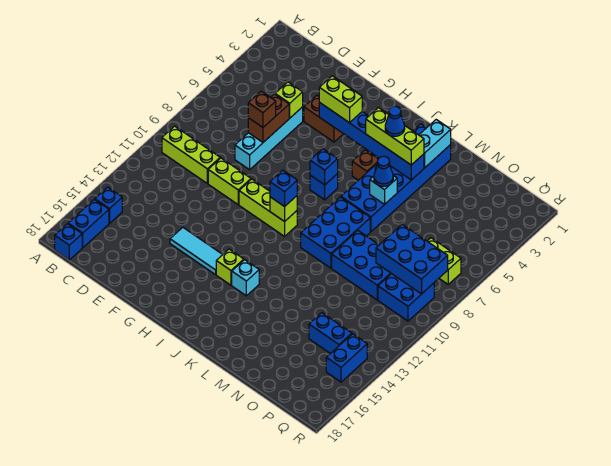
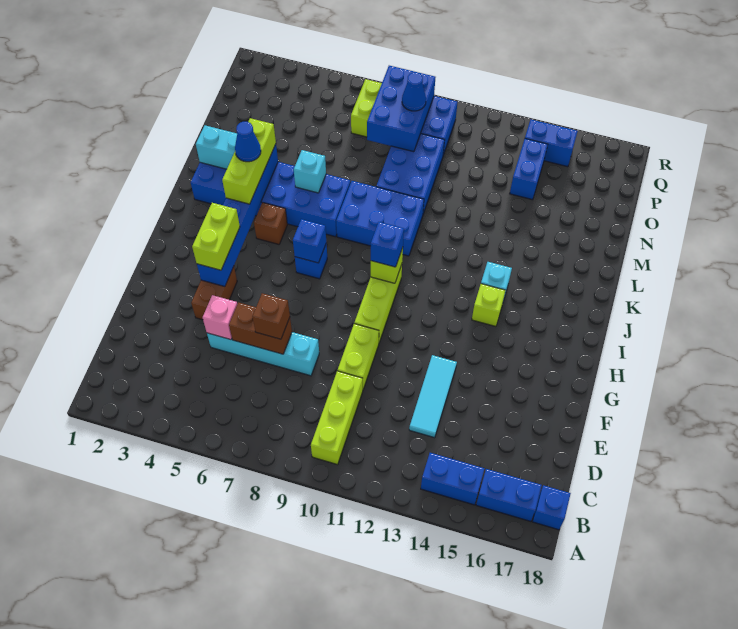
blue 1x1 brick [95,187,122,223] -> blue 1x2 brick [421,453,485,505]
lime 1x1 brick [275,82,303,118] -> pink 1x1 brick [203,295,237,340]
cyan 1x3 tile [170,227,223,275] -> cyan 1x3 tile moved to [409,355,457,438]
blue 1x1 cone [374,156,393,186] -> blue 1x1 cone moved to [402,72,426,111]

